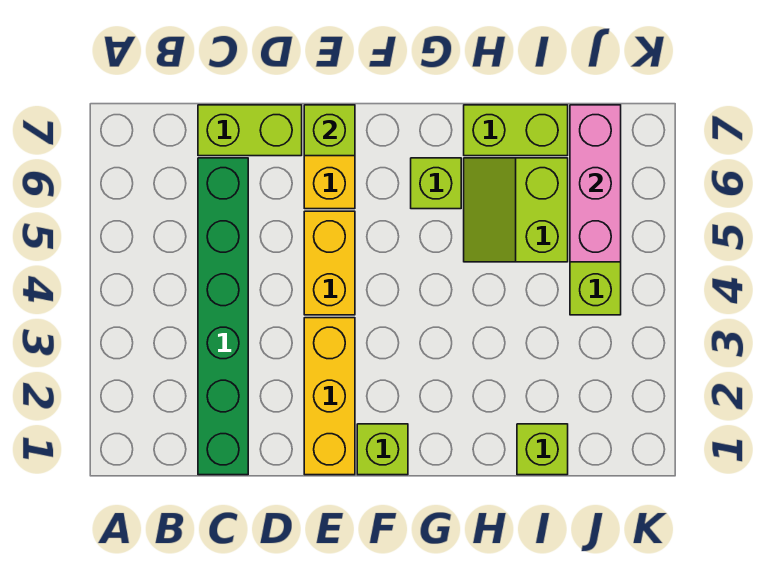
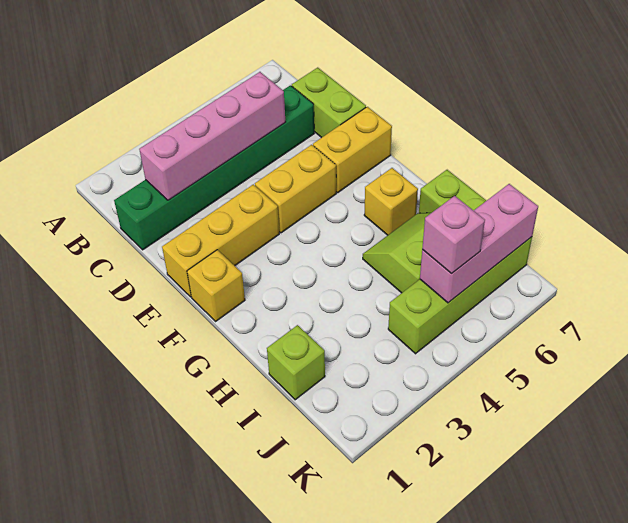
none -> pink 1x4 brick [139,72,285,200]
lime 1x1 brick [304,105,355,156] -> none
lime 1x1 brick [357,424,408,475] -> yellow 1x1 brick [187,250,245,321]
lime 1x1 brick [411,158,461,209] -> yellow 1x1 brick [364,168,418,235]
none -> pink 1x1 brick [422,196,485,274]

